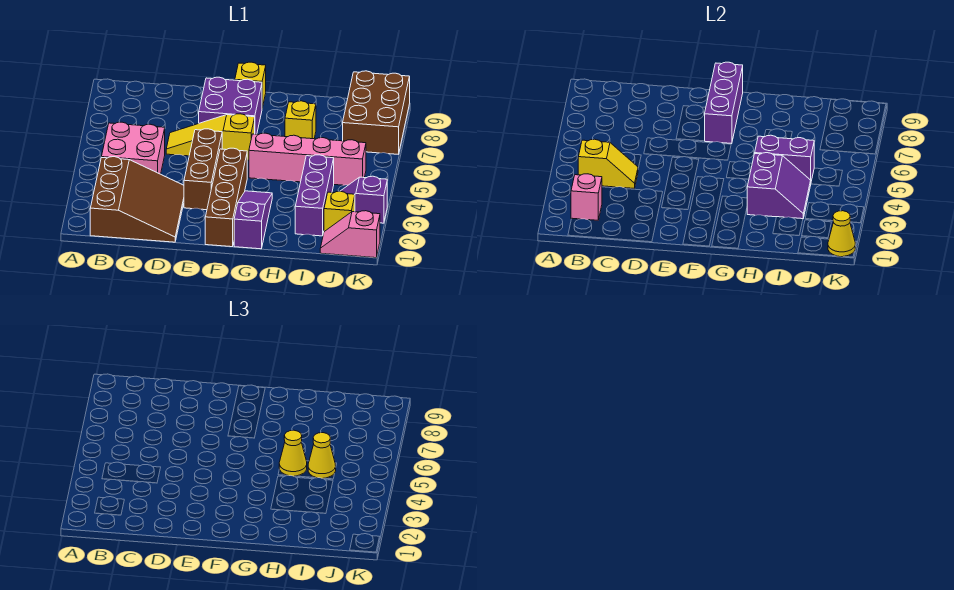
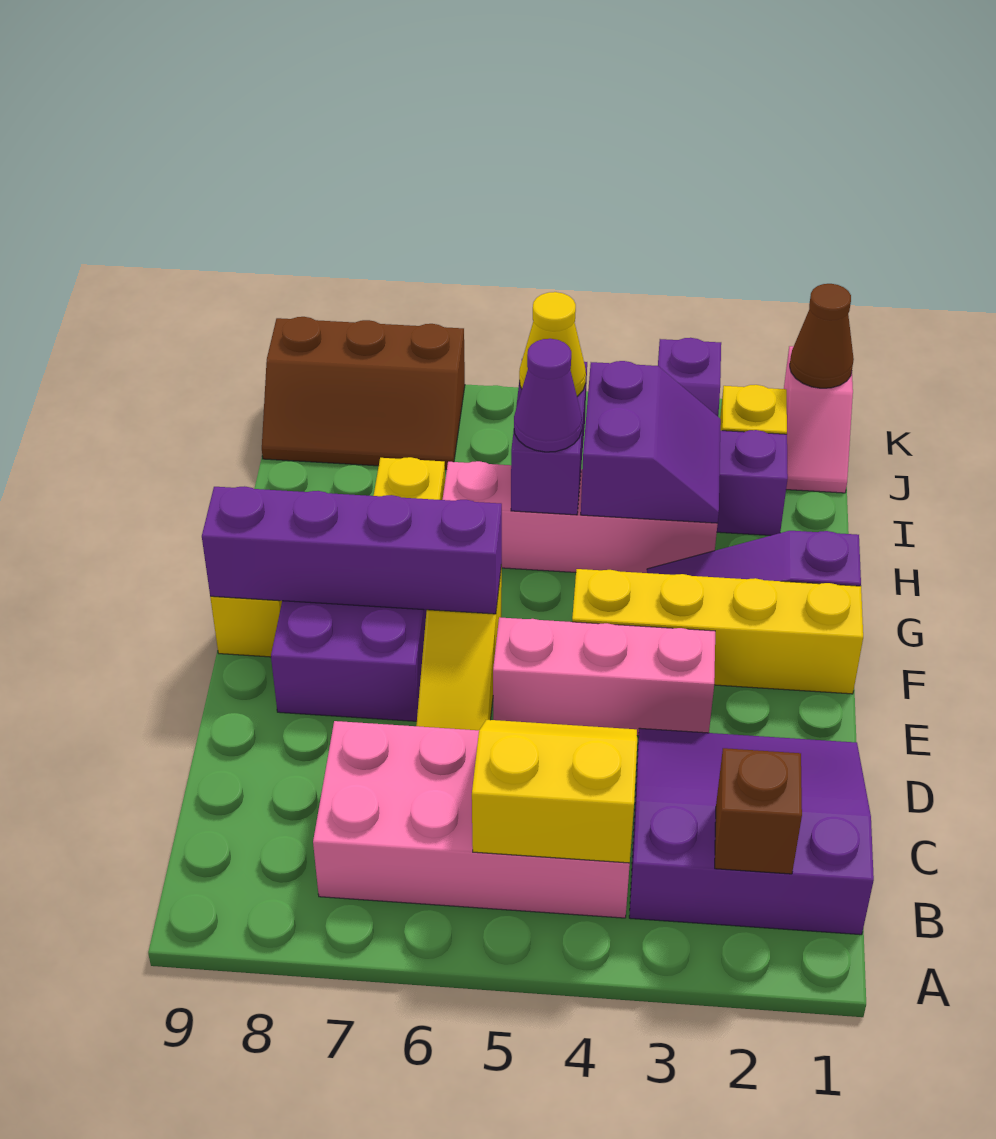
brown 3x3 slope [90,157,184,242] -> purple 3x3 slope [629,728,874,935]
pink 1x1 brick [571,174,602,220] -> brown 1x1 brick [715,748,802,874]
pink 2x2 brick [102,122,165,174] -> pink 2x4 brick [313,721,630,918]
yellow 1x2 slope [578,139,638,188] -> yellow 2x2 slope [472,720,637,863]
brown 1x3 brick [184,129,222,210] -> pink 1x3 brick [493,617,715,736]
brown 1x4 brick [205,148,247,247] -> yellow 1x4 brick [572,569,863,694]
purple 1x3 brick [705,62,743,144] -> purple 1x4 brick [202,486,502,614]
pink 1x4 brick [249,133,366,185] -> pink 1x4 brick turned to [443,461,718,573]
purple 2x2 slope [747,153,811,219] -> purple 2x2 slope turned to [581,361,721,523]
yellow 1x1 cone [279,430,307,476] -> purple 1x1 cone [514,339,582,452]
brown 2x3 brick [343,71,410,154] -> brown 2x3 slope [262,317,465,470]
yellow 1x1 cone [828,211,855,257] -> brown 1x1 cone [790,284,854,388]

